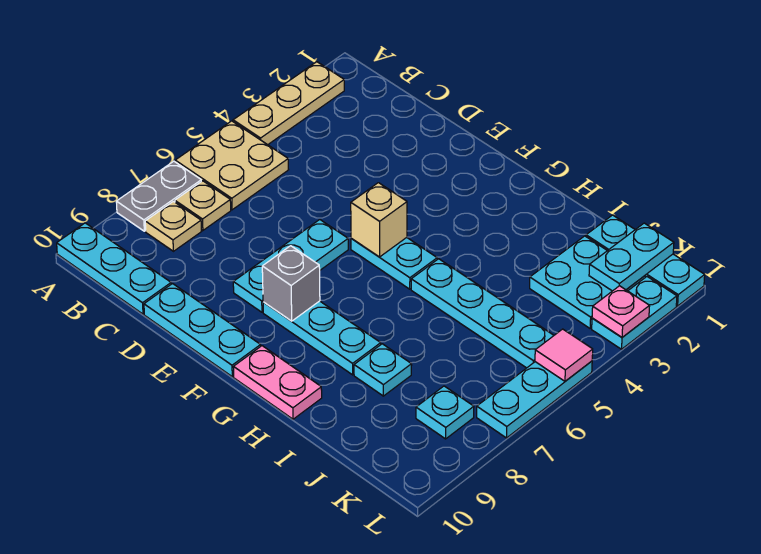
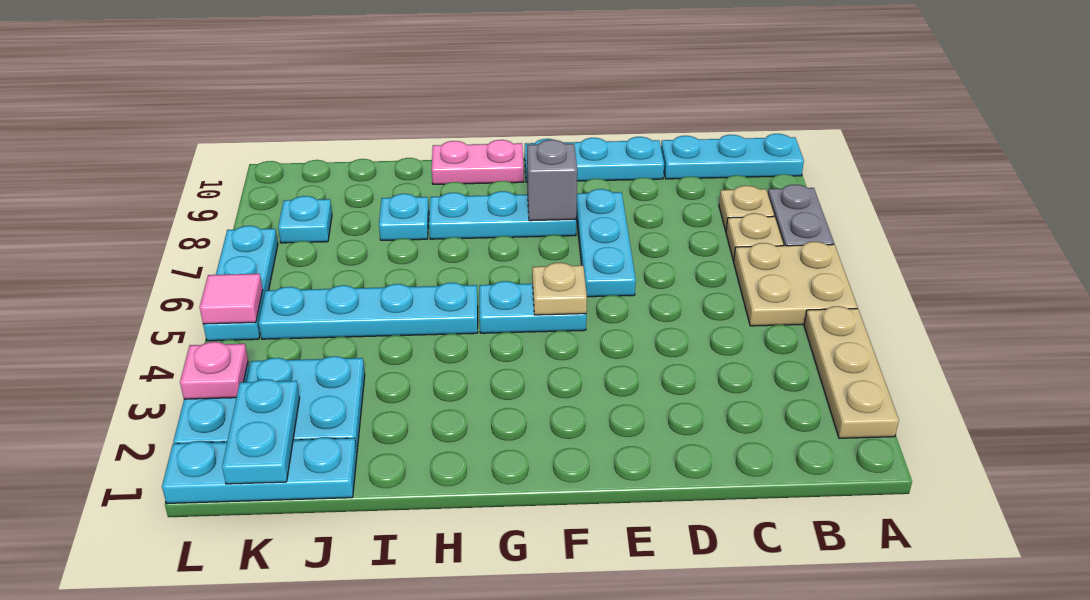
tan 1x1 brick [351,183,407,257] -> tan 1x1 plate [532,263,587,315]

